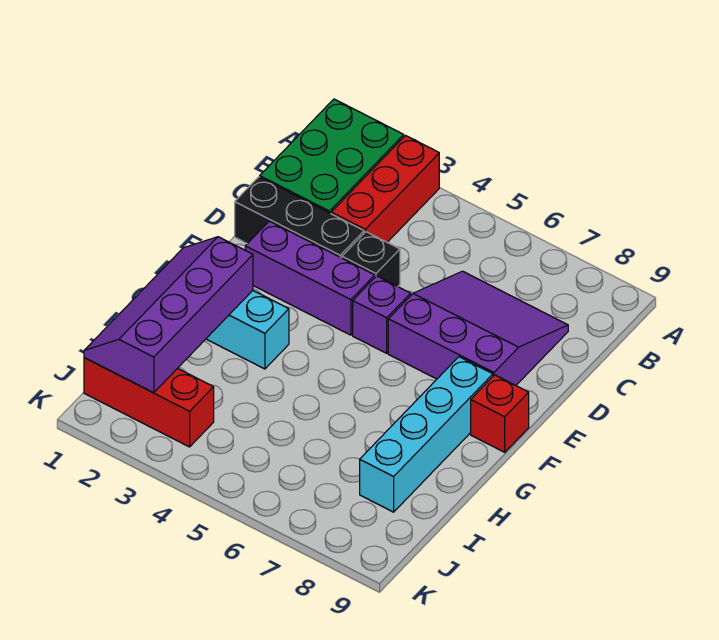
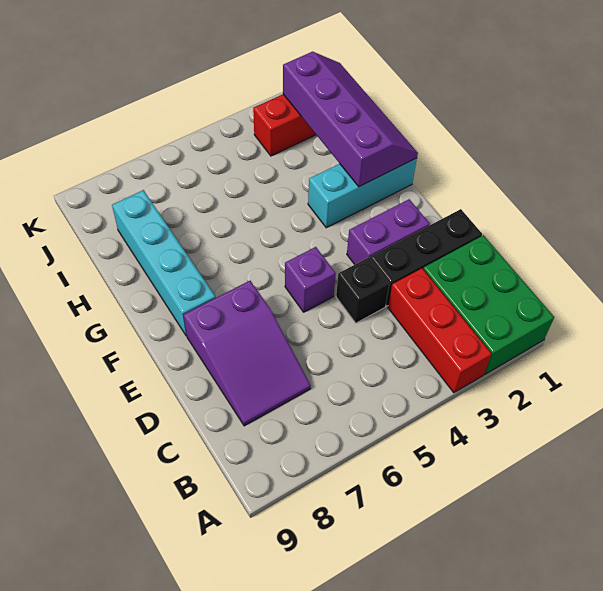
purple 3x3 slope [388,271,568,385] -> purple 2x3 slope [183,281,311,426]
purple 1x3 brick [245,221,375,335] -> purple 1x2 brick [347,199,430,265]
red 1x1 brick [471,375,529,452] -> none

